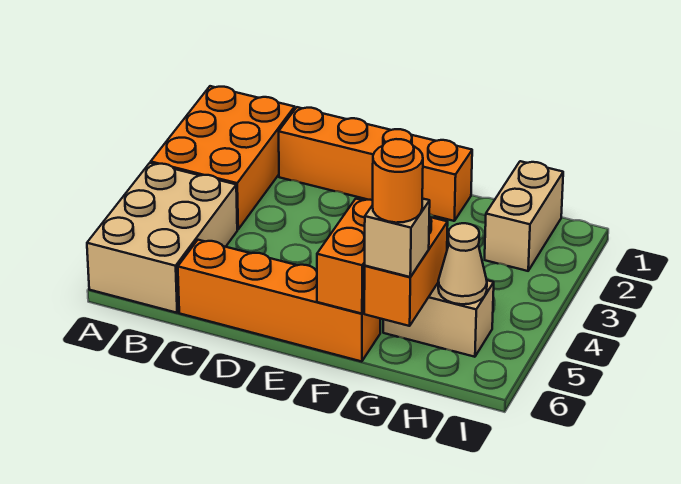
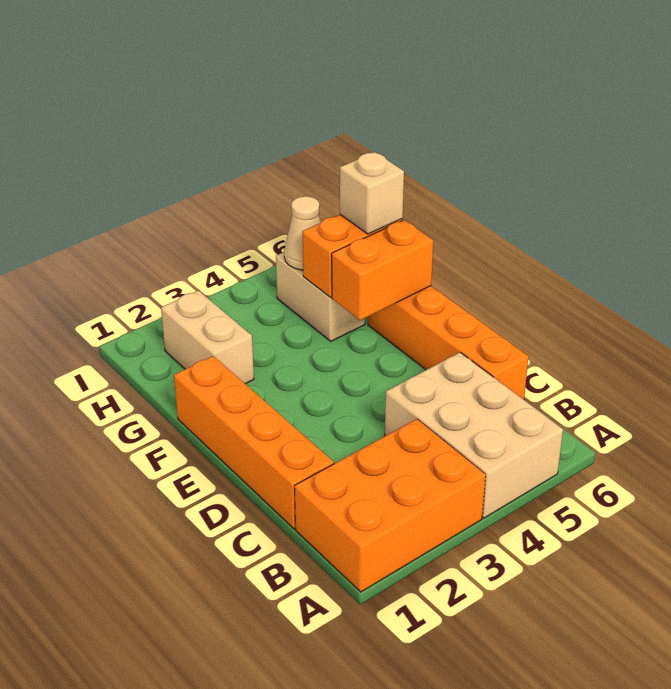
tan 2x3 brick [87,163,237,313] -> tan 2x3 brick turned to [385,352,563,518]
orange 1x1 round brick [373,139,423,223] -> none
tan 1x2 brick [485,161,563,271] -> tan 1x2 brick turned to [161,291,254,384]

